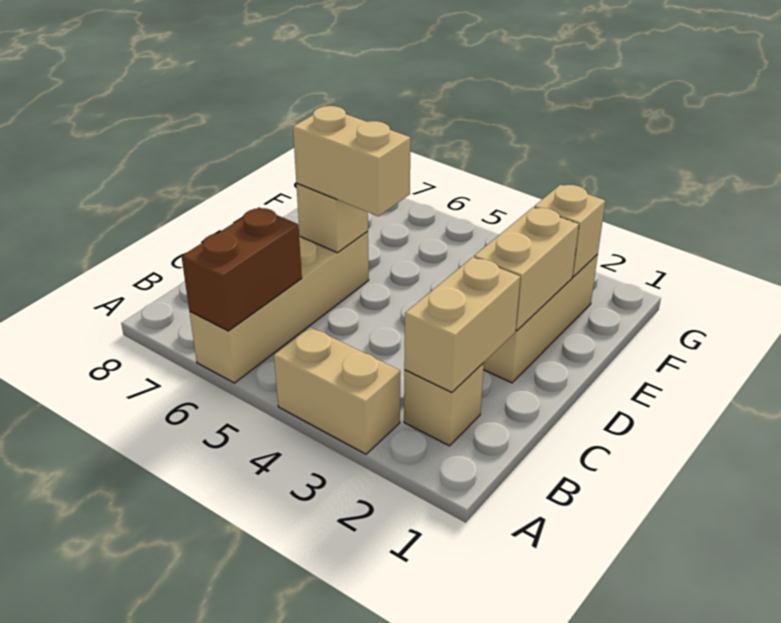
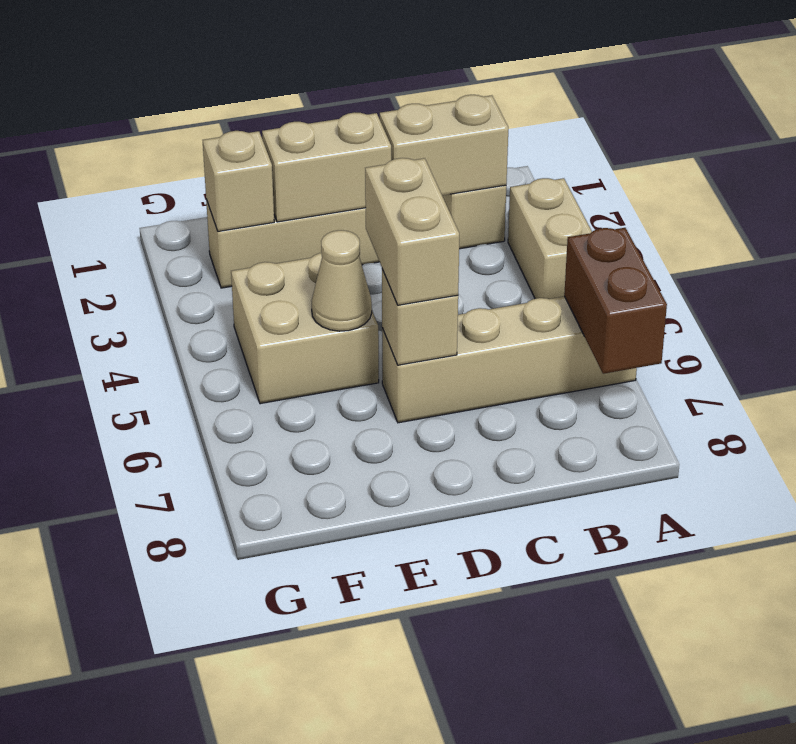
brown 1x2 brick [182,207,302,331] -> brown 1x2 brick turned to [564,228,667,374]
none -> tan 2x2 brick [231,253,379,404]
none -> tan 1x1 cone [312,230,372,331]

